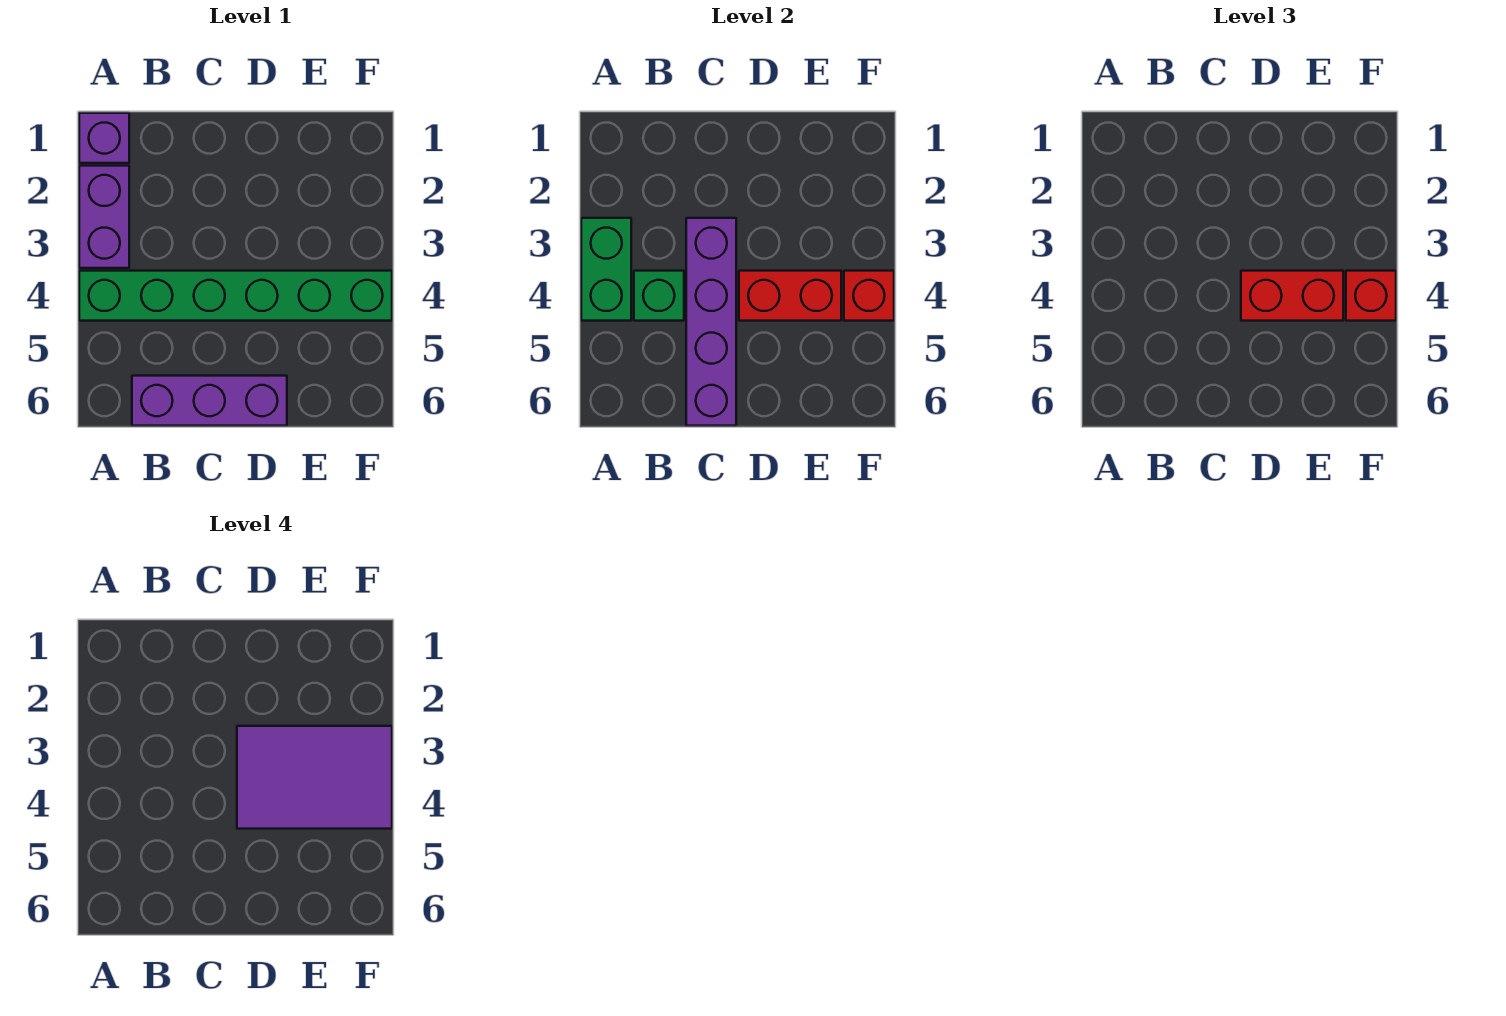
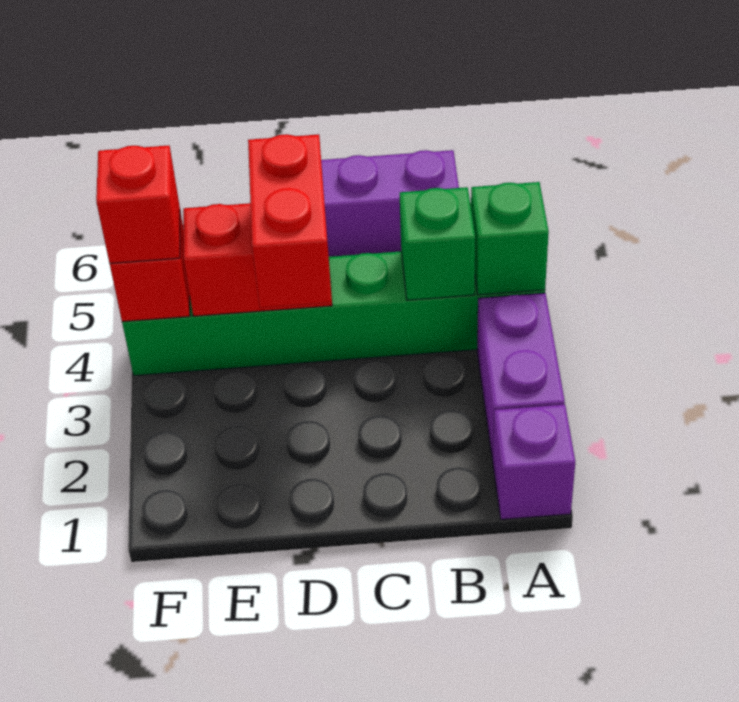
green 1x2 brick [581,218,631,321] -> green 1x1 brick [471,182,549,295]
purple 1x4 brick [686,218,736,426] -> none
purple 2x3 tile [237,726,392,829] -> none
red 1x2 brick [1241,271,1343,321] -> red 1x2 brick turned to [248,134,332,308]

